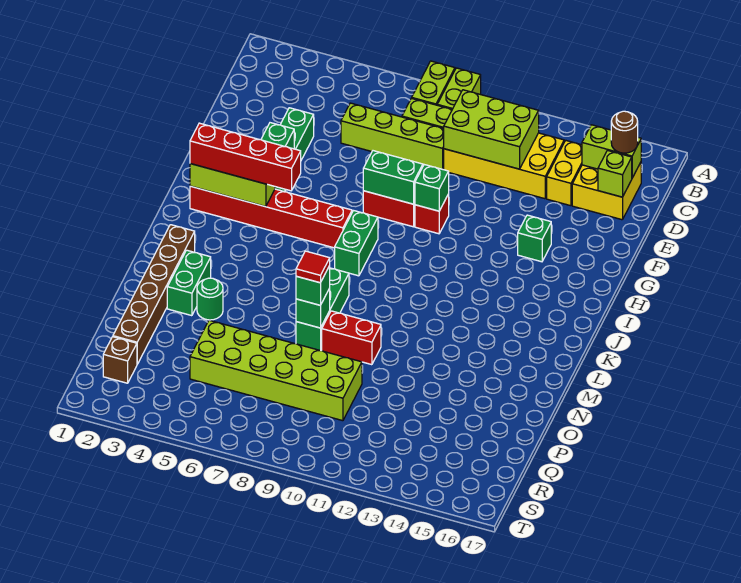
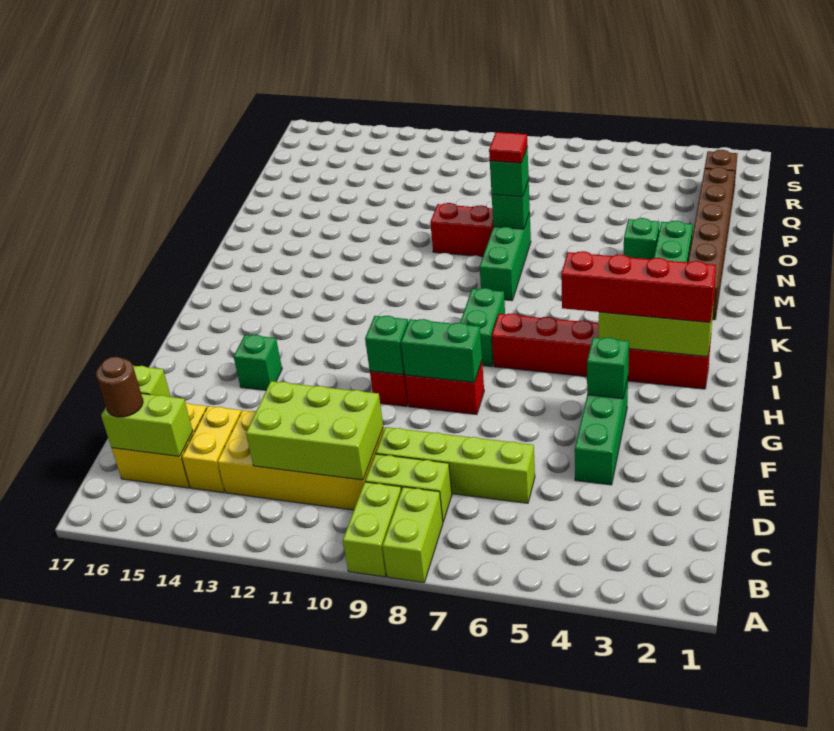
green 1x1 round brick [197,278,223,320] -> green 1x1 brick [624,218,660,259]
lime 2x6 brick [190,320,362,421] -> none

